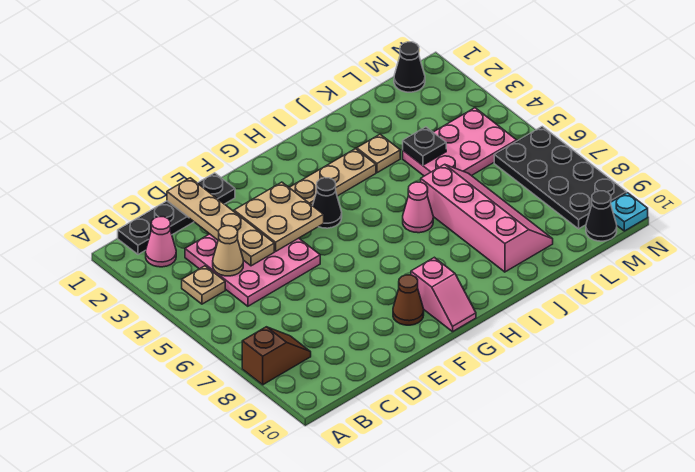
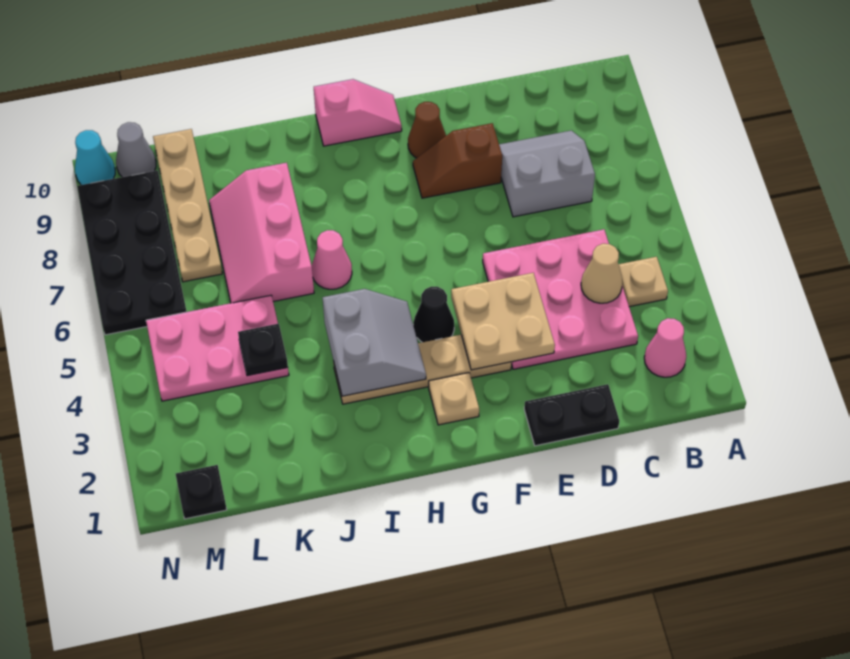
brown 1x2 slope [242,327,311,385] -> brown 1x2 slope moved to [413,123,502,198]
black 1x4 plate [118,173,235,255] -> black 1x2 plate [524,384,619,446]
none -> grey 2x2 slope [499,130,595,217]
tan 1x4 plate [167,178,274,266] -> tan 1x4 plate moved to [153,129,222,282]
pink 1x2 slope [411,257,476,332] -> pink 1x2 slope turned to [314,79,402,146]
none -> grey 2x2 slope [323,289,426,396]
tan 1x1 plate [357,134,400,173] -> tan 1x1 plate moved to [429,373,479,425]
pink 2x4 slope [421,164,553,272] -> pink 2x3 slope [209,163,314,303]
black 1x1 cone [394,42,425,92] -> black 1x1 plate [176,465,227,519]
black 1x1 cone [586,191,617,241] -> grey 1x1 cone [116,122,156,177]
cyan 1x1 plate [611,193,648,231] -> cyan 1x1 cone [75,130,115,185]

